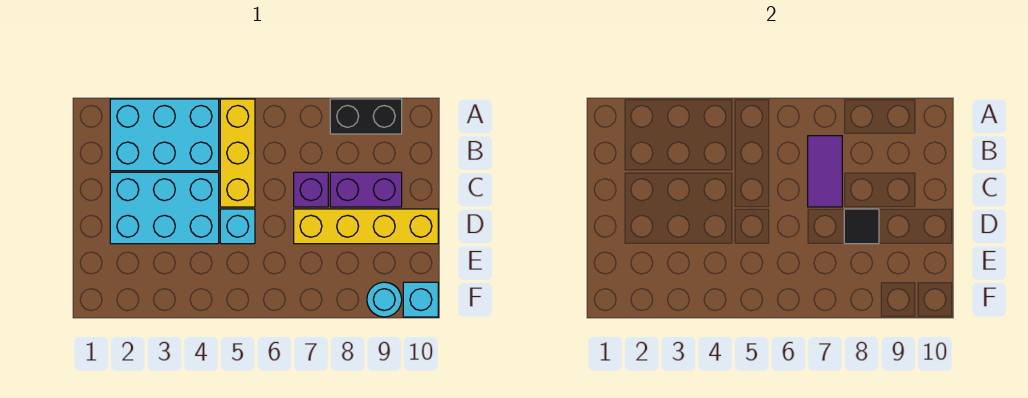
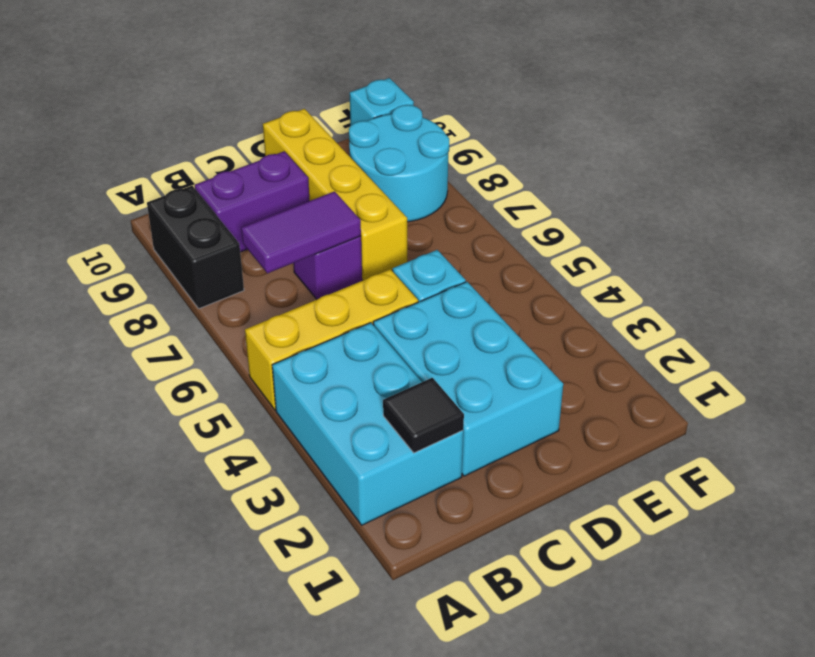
purple 1x2 brick [330,172,402,207] -> purple 1x2 brick turned to [195,151,310,252]
black 1x1 tile [844,209,879,244] -> black 1x1 tile moved to [383,378,464,453]
cyan 1x1 round brick [367,282,402,317] -> cyan 2x2 round brick [349,105,449,222]

